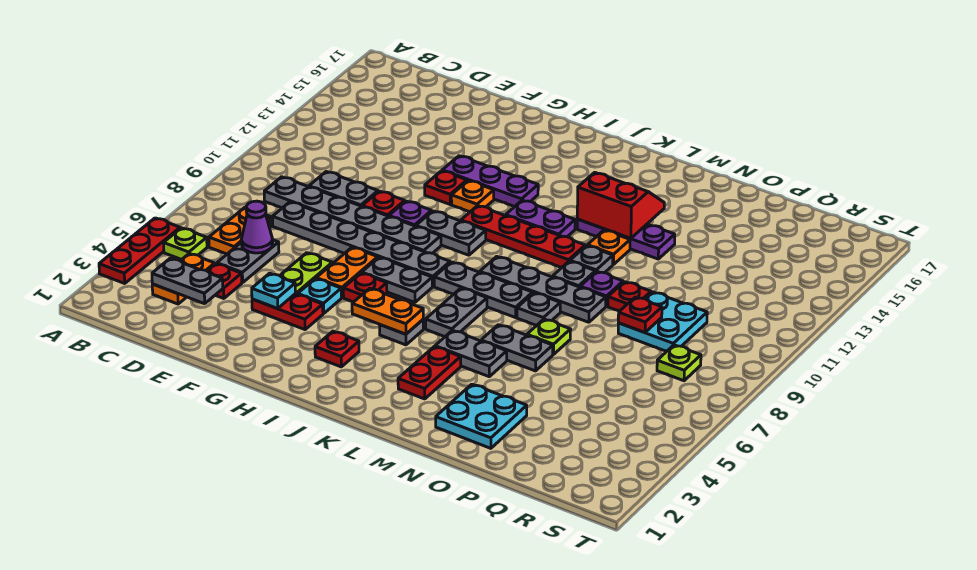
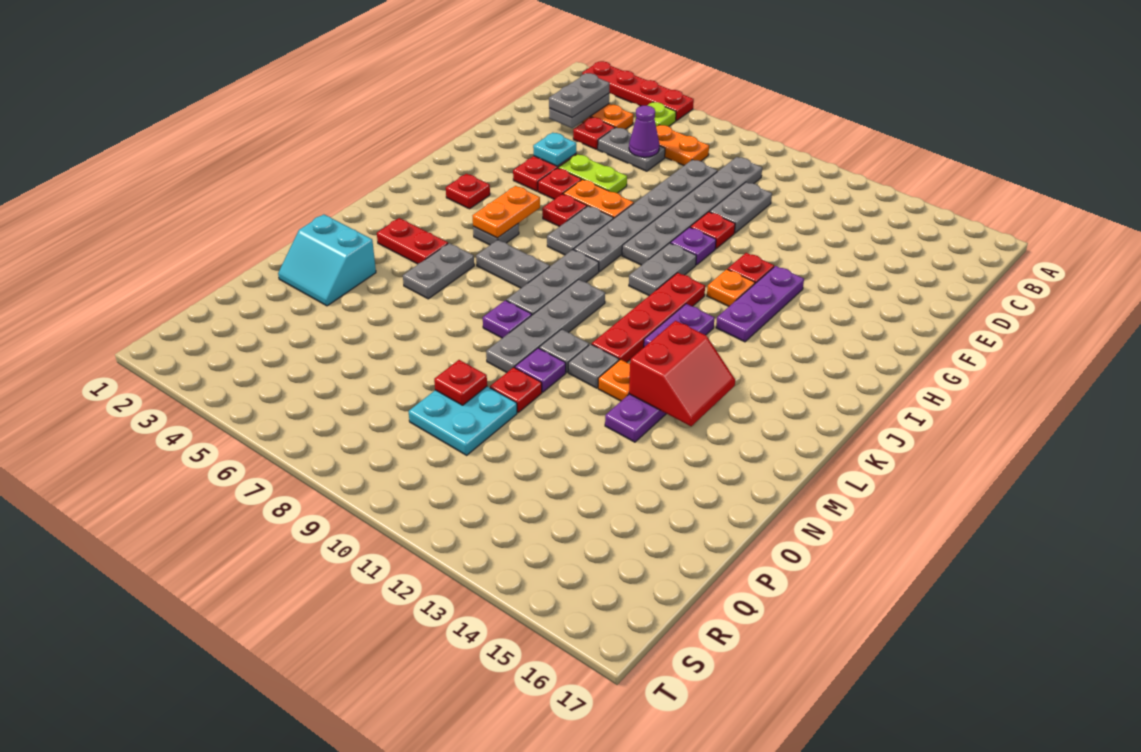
red 1x3 plate [99,218,180,283] -> red 1x4 plate [582,61,694,121]
cyan 1x1 plate [298,279,341,314] -> red 1x1 plate [538,168,582,199]
grey 1x2 plate [481,325,553,371] -> grey 1x2 plate moved to [549,73,610,118]
grey 1x1 plate [517,293,560,326] -> purple 1x1 plate [483,300,532,338]
cyan 2x2 plate [436,384,527,448] -> cyan 2x2 slope [278,214,376,306]
lime 1x1 plate [527,319,571,354] -> none
lime 1x1 plate [657,345,701,381] -> none

